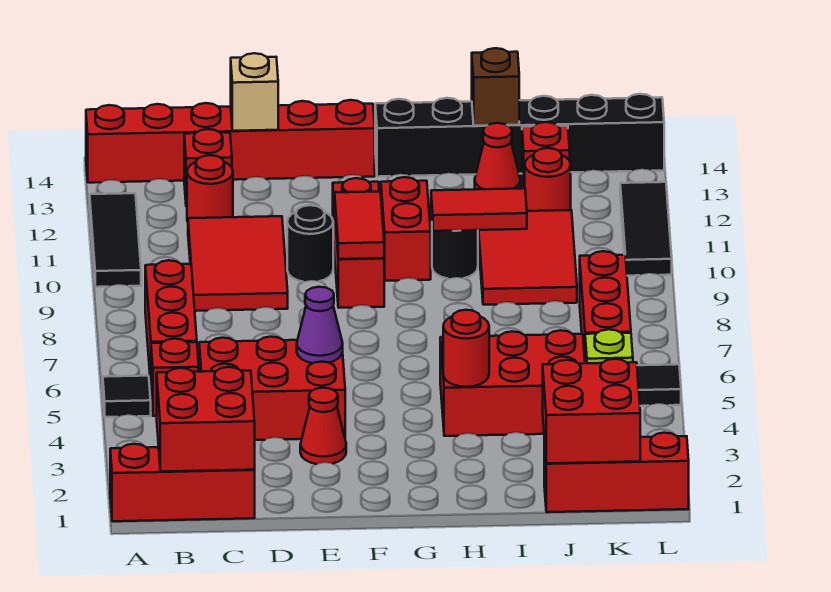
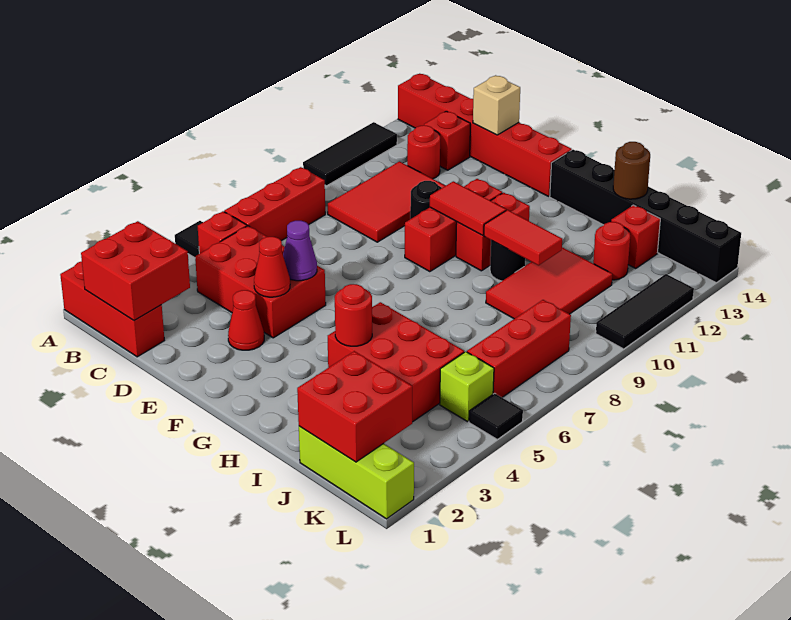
red 1x2 tile [335,192,384,259] -> red 1x2 tile turned to [430,181,506,235]
red 1x1 cone [475,123,520,190] -> red 1x1 cone moved to [254,237,290,297]
brown 1x1 brick [472,48,519,126] -> brown 1x1 round brick [613,142,650,199]
red 1x3 brick [544,433,689,512] -> lime 1x3 brick [299,426,414,519]

